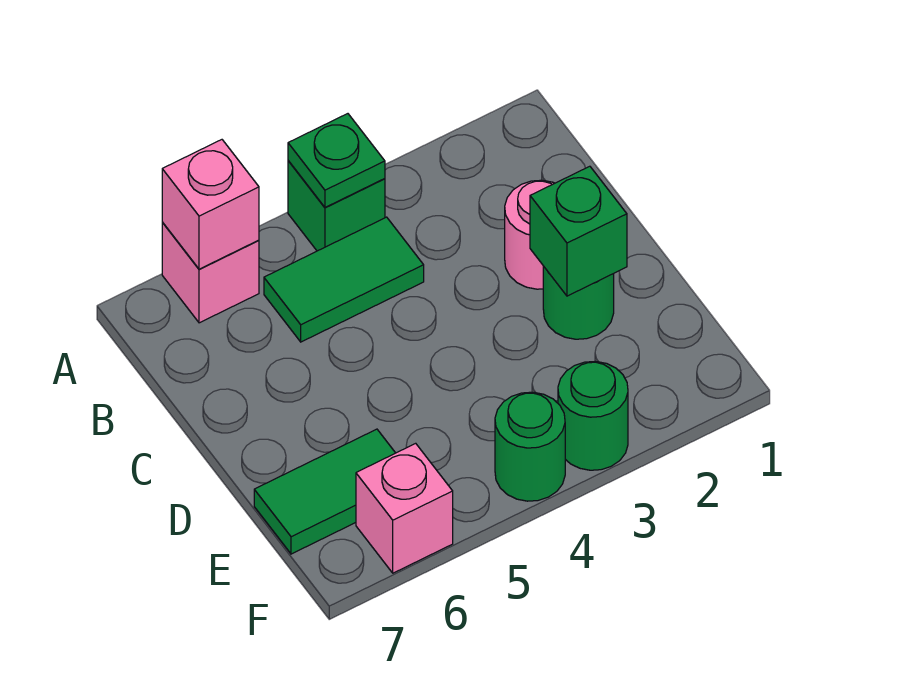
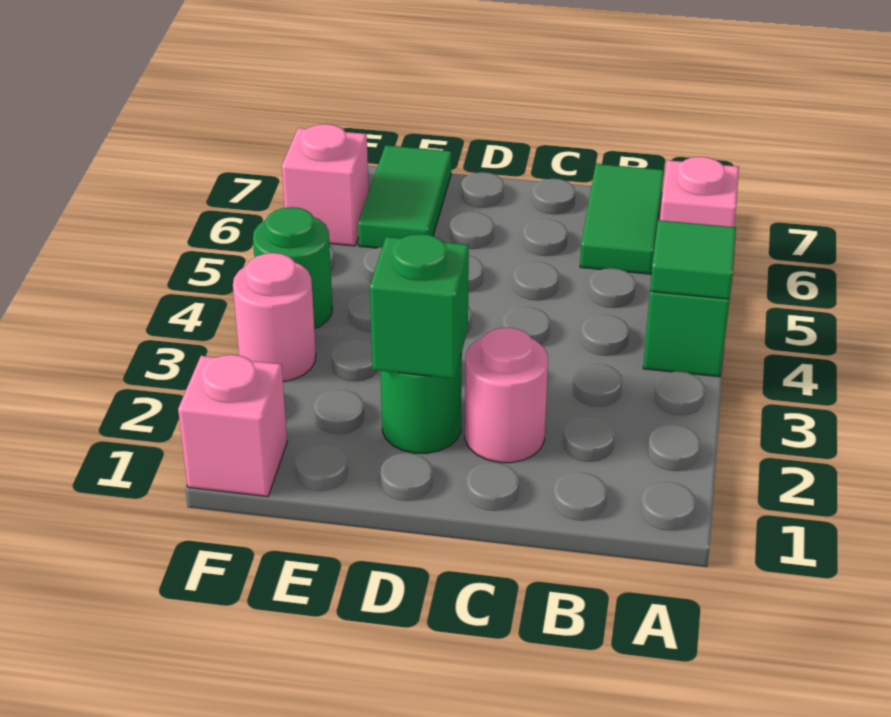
green 1x1 plate [288,114,385,207] -> green 1x1 tile [650,220,736,299]
pink 1x1 brick [162,140,259,269] -> pink 1x1 brick moved to [178,355,287,497]
green 1x2 tile [264,217,424,342] -> green 1x2 tile moved to [580,164,664,274]
green 1x1 round brick [558,361,628,470] -> pink 1x1 round brick [233,253,316,382]

